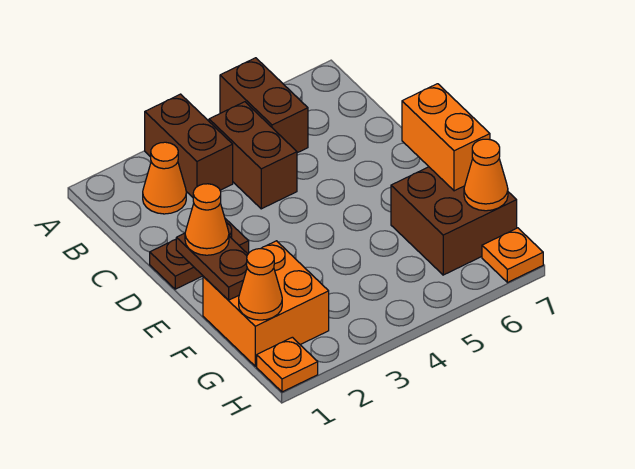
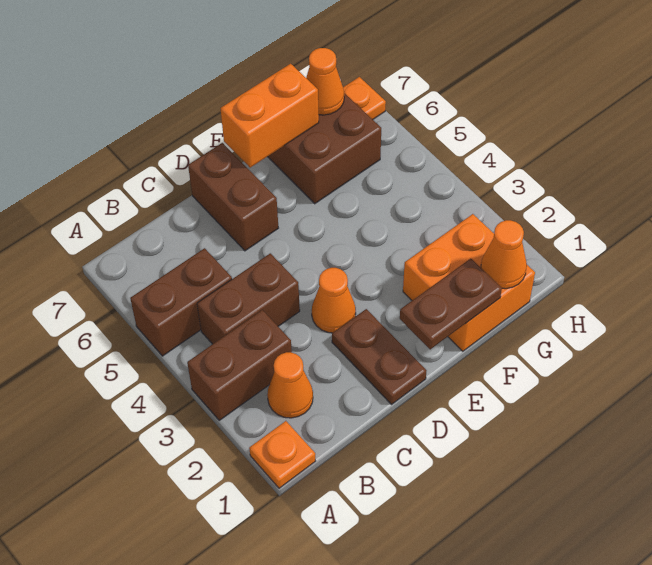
none -> brown 1x2 brick [188,143,278,251]
orange 1x1 cone [185,184,229,255] -> orange 1x1 cone moved to [312,268,356,333]
orange 1x1 plate [257,337,318,392] -> orange 1x1 plate moved to [249,421,315,488]

